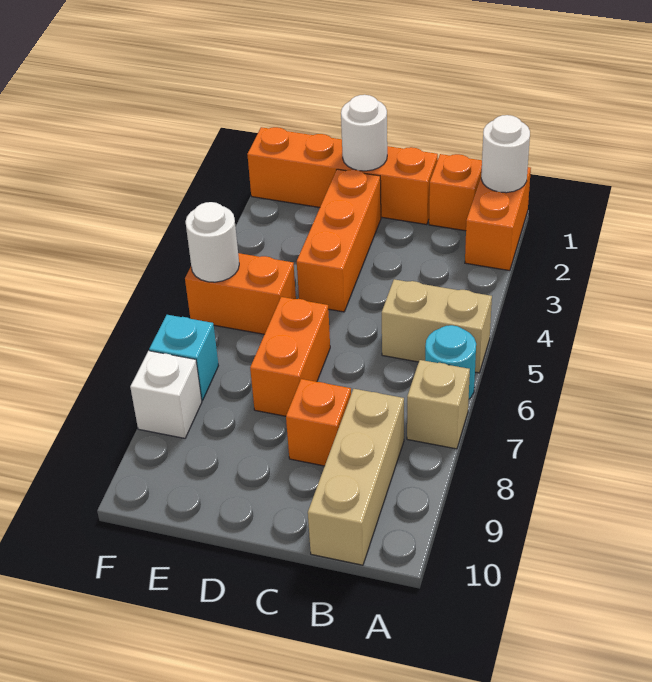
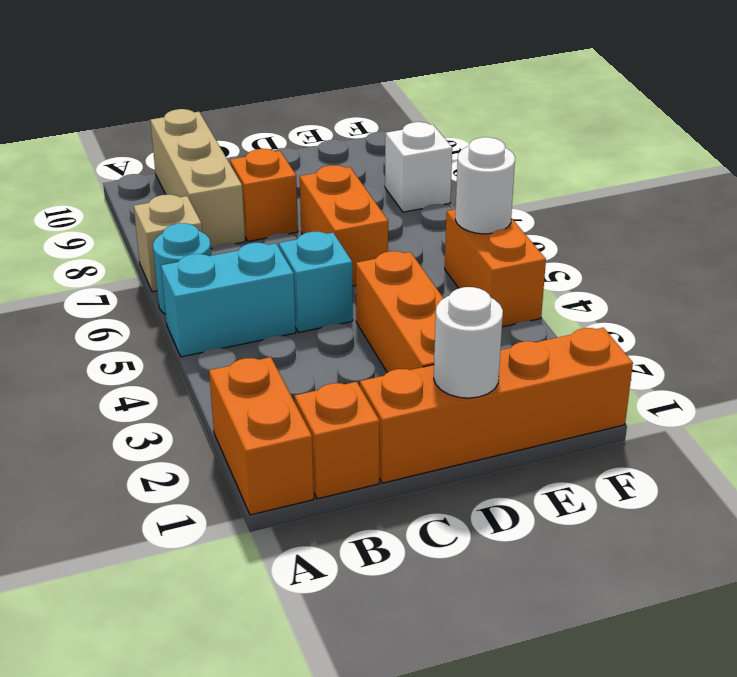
white 1x1 round brick [481,115,530,193] -> none
tan 1x2 brick [382,279,492,373] -> cyan 1x2 brick [161,243,296,357]
orange 1x2 brick [185,253,296,334] -> orange 1x2 brick turned to [445,209,546,327]
cyan 1x1 brick [149,315,219,400] -> cyan 1x1 brick moved to [279,232,353,332]

